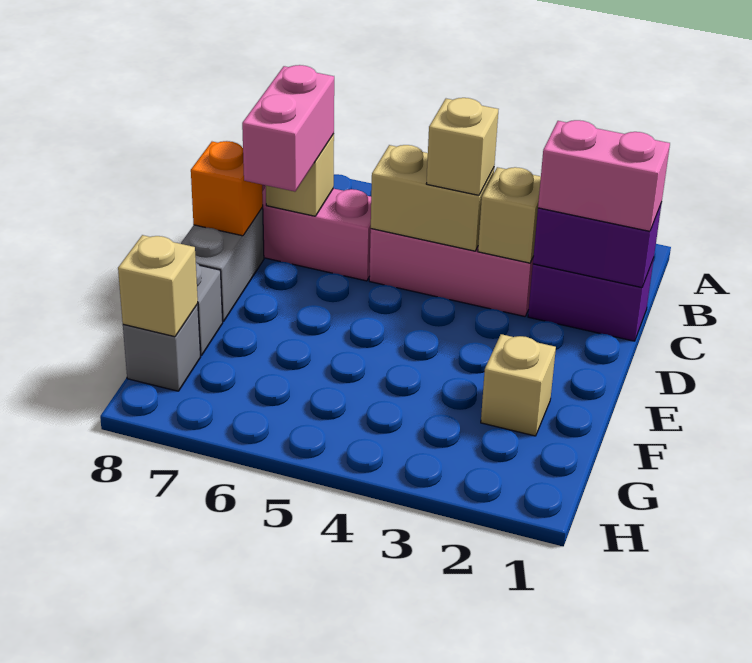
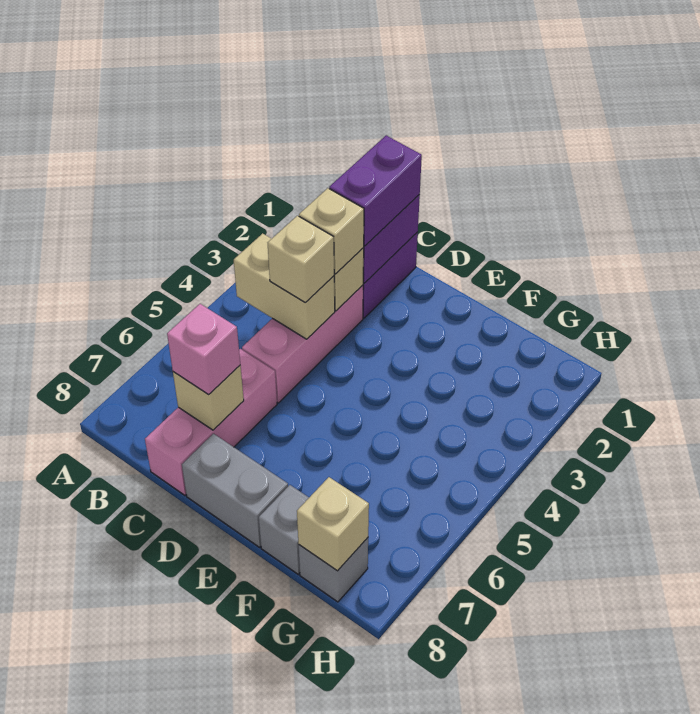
pink 1x2 brick [538,120,670,231] -> purple 1x2 brick [329,136,422,246]
tan 1x2 brick [371,145,494,251] -> tan 1x2 brick turned to [234,233,335,339]
pink 1x2 brick [242,65,334,192] -> pink 1x1 brick [167,304,240,395]
orange 1x1 brick [191,141,263,236] -> none
tan 1x1 brick [481,334,556,436] -> tan 1x1 brick moved to [299,188,364,274]

